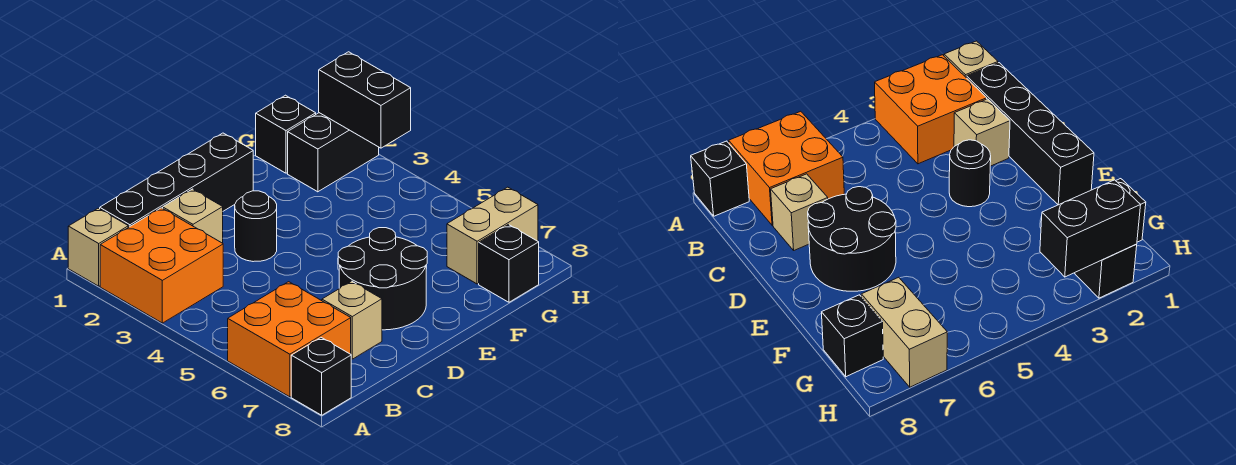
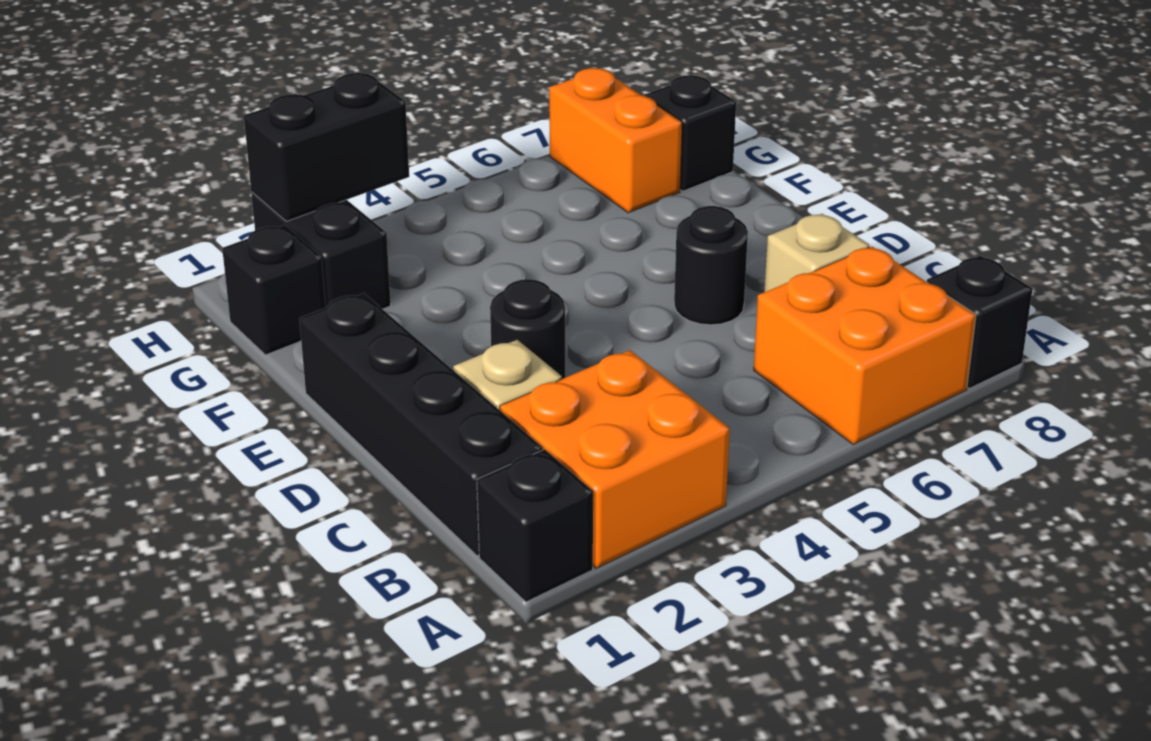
tan 1x1 brick [68,208,128,286] -> black 1x1 brick [477,449,593,602]
black 2x2 round brick [338,228,427,330] -> black 1x1 round brick [674,206,748,325]
tan 1x2 brick [447,187,538,284] -> orange 1x2 brick [549,68,682,213]

